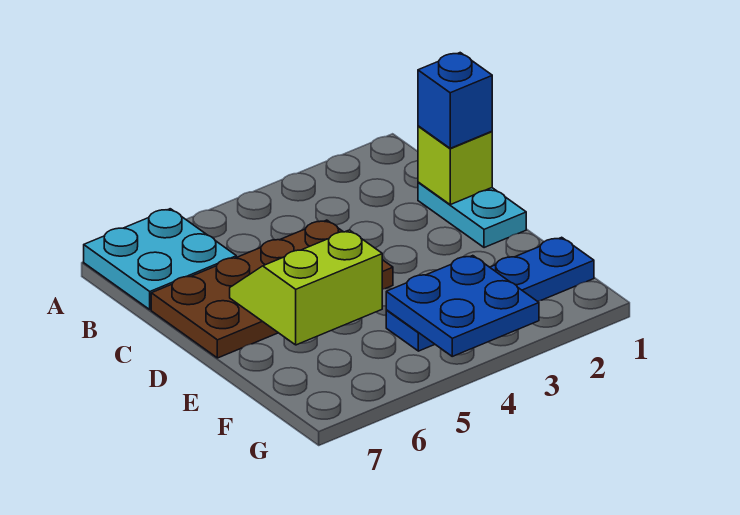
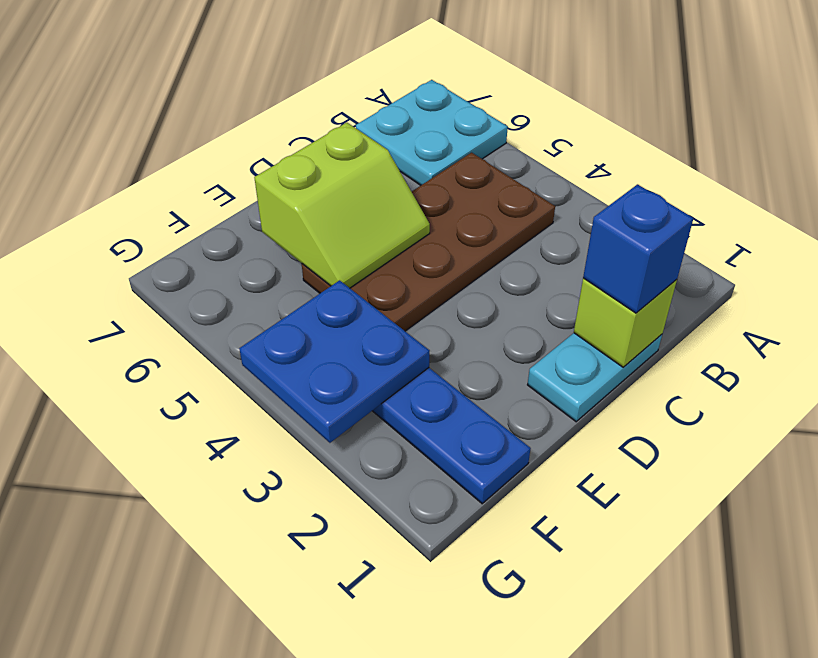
brown 2x4 plate [151,220,393,358] -> brown 2x4 plate turned to [302,153,555,331]
lime 2x2 slope [230,230,382,345] -> lime 2x2 slope turned to [254,123,430,288]

